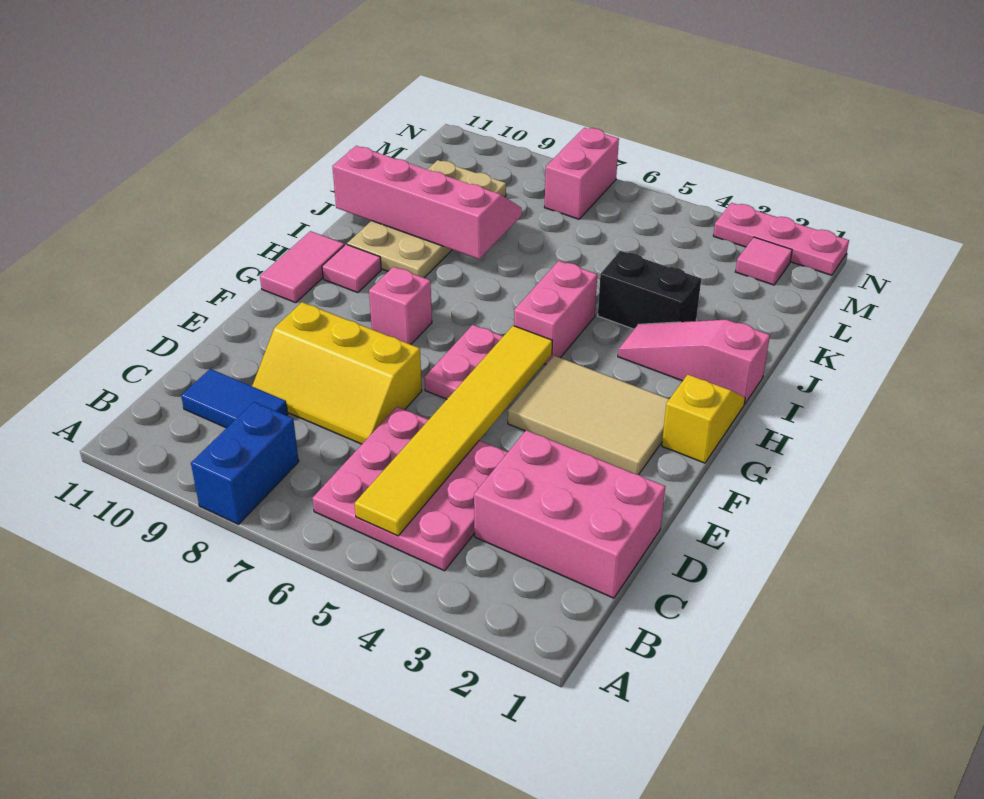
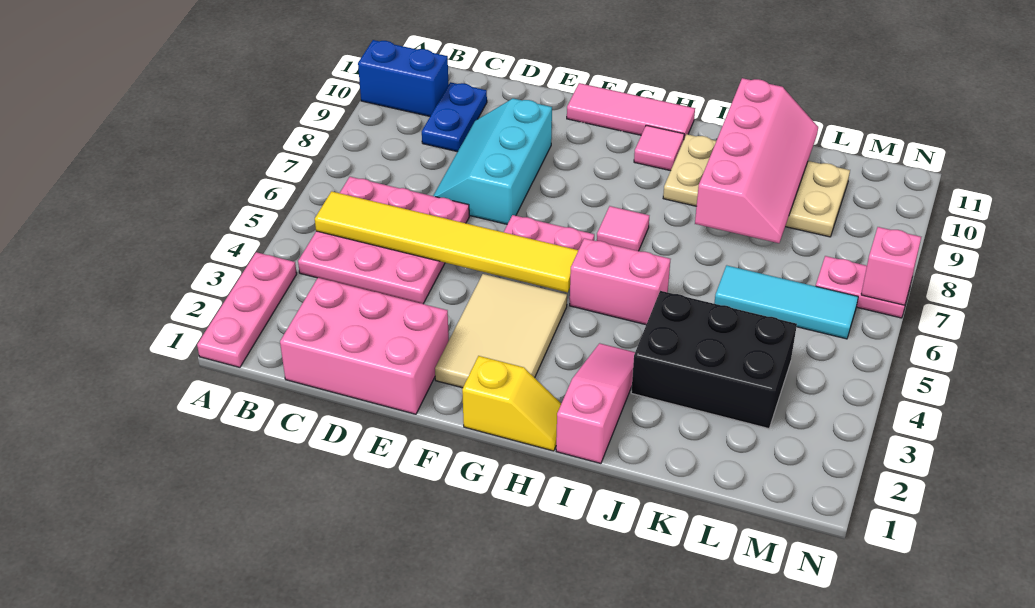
blue 1x2 brick [191,402,299,524] -> blue 1x2 brick moved to [358,40,449,116]
pink 2x3 brick [474,430,665,598] -> pink 2x3 brick turned to [280,278,449,414]
blue 1x2 tile [181,369,288,428] -> blue 1x2 plate [422,82,487,152]
yellow 2x3 slope [252,302,422,444] -> cyan 2x3 slope [433,98,552,224]
pink 1x1 brick [369,267,432,344] -> pink 1x1 brick moved to [861,227,921,305]
pink 1x2 tile [260,231,344,303] -> pink 1x3 tile [567,83,695,138]
black 1x2 brick [598,251,701,329] -> black 2x3 brick [631,291,797,429]
none -> cyan 1x3 tile [714,265,858,339]
pink 1x1 tile [736,237,792,285] -> pink 1x1 tile moved to [597,206,649,251]
pink 1x2 brick [544,128,619,219] -> pink 1x2 plate [816,256,911,318]
pink 1x3 plate [713,203,849,275] -> pink 1x3 plate moved to [197,252,297,367]

